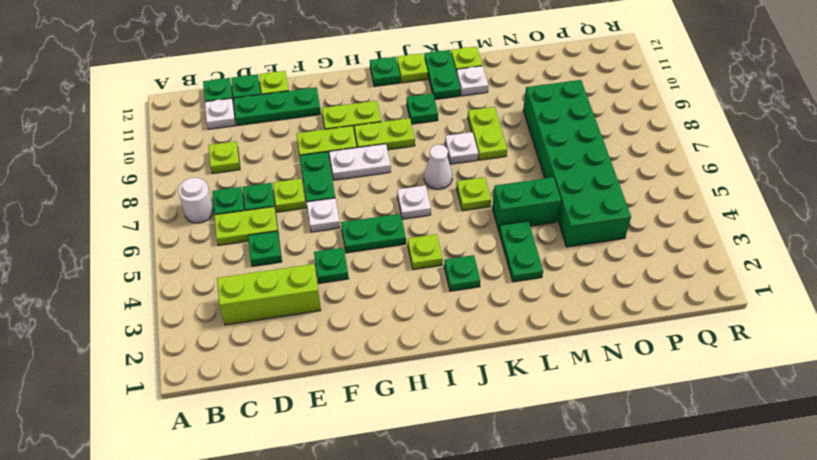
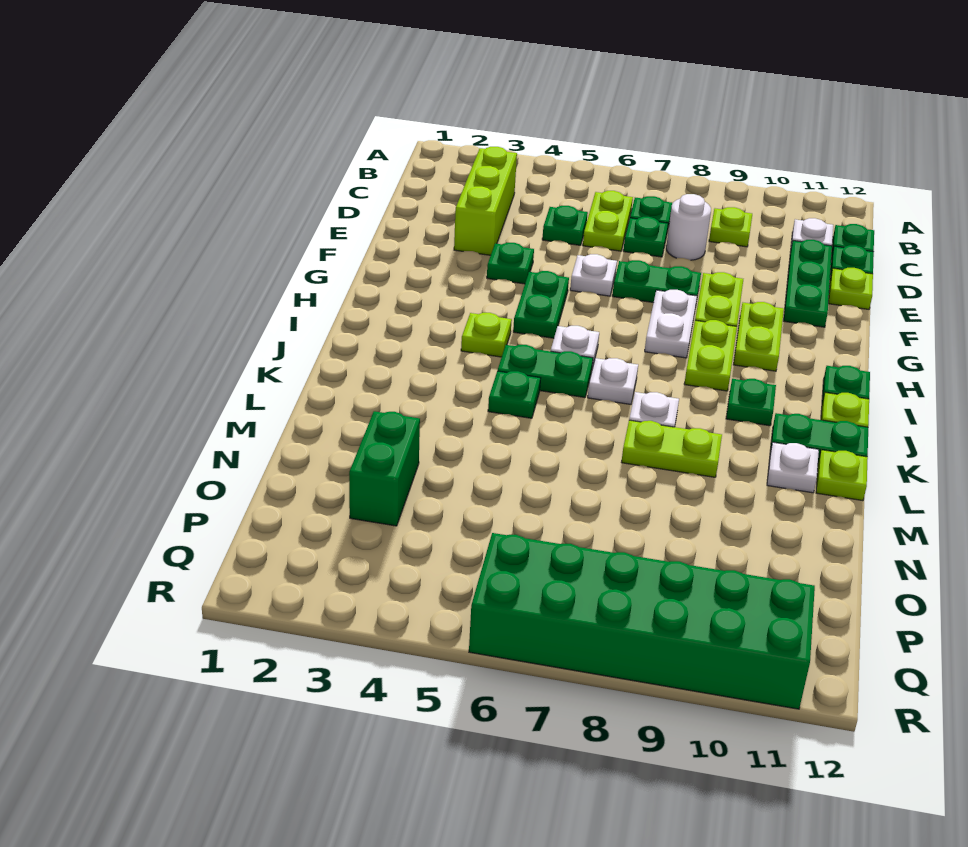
white 1x1 round brick [178,178,214,223] -> white 1x1 round brick moved to [666,194,711,260]
lime 1x1 plate [273,179,306,212] -> none
green 1x1 plate [444,255,480,291] -> green 1x1 plate moved to [488,371,541,418]
white 1x1 cone [424,145,452,189] -> white 1x1 plate [588,358,638,404]
lime 1x1 plate [457,177,491,211] -> none
green 1x2 plate [499,221,543,282] -> green 1x2 plate moved to [498,345,593,397]
green 1x2 brick [492,177,561,230] -> green 1x2 brick moved to [349,411,420,526]
green 2x6 brick [523,80,631,247] -> green 2x6 brick moved to [469,533,815,709]

